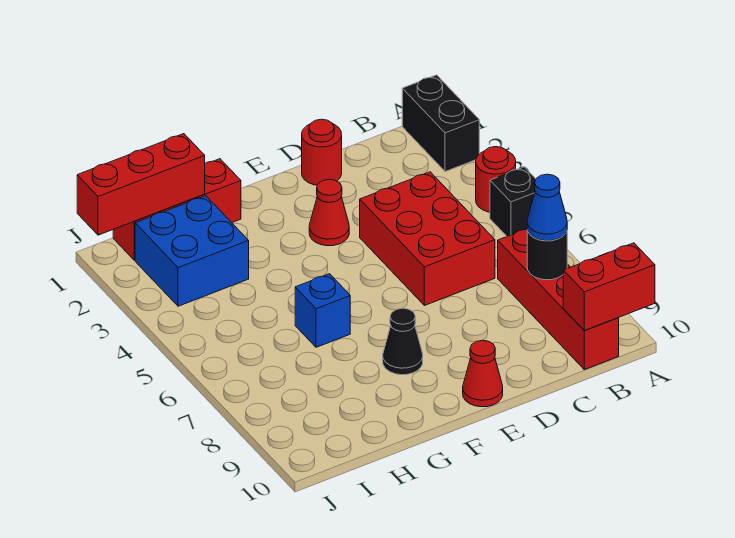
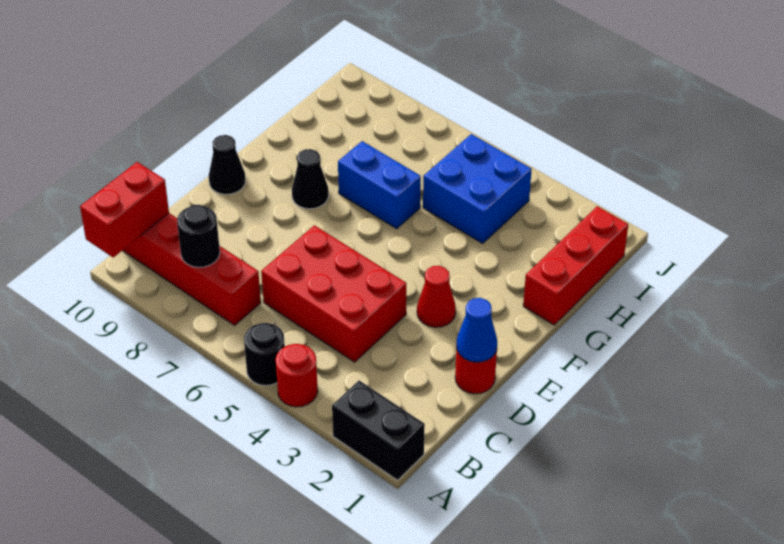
black 1x1 brick [490,167,536,236] -> black 1x1 round brick [244,323,285,385]
blue 1x1 cone [527,174,567,241] -> blue 1x1 cone moved to [457,298,497,362]
red 1x1 cone [463,340,503,407] -> black 1x1 cone [209,135,245,194]
blue 1x1 brick [295,274,350,347] -> blue 1x2 brick [338,141,421,229]
red 1x3 brick [77,134,205,235] -> none
blue 2x2 brick [135,196,249,306] -> blue 2x2 brick moved to [423,134,532,243]

